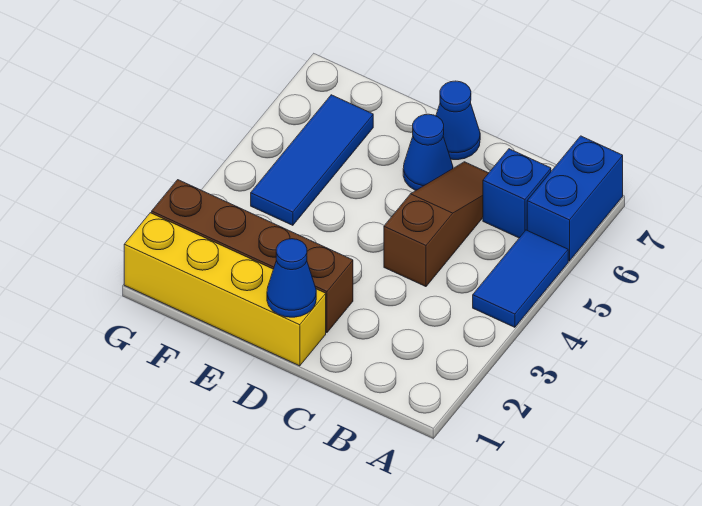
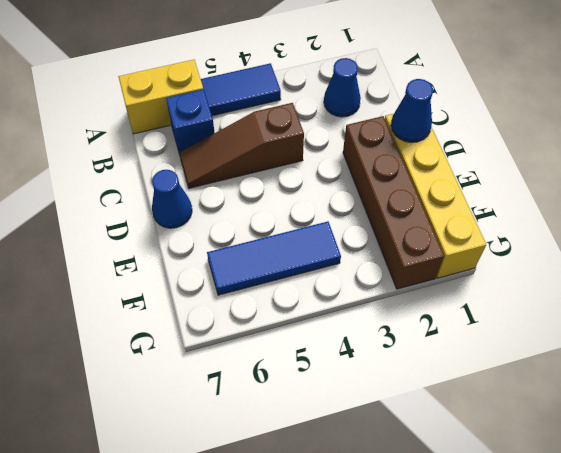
blue 1x2 brick [527,136,623,261] -> yellow 1x2 brick [118,60,203,134]
blue 1x1 cone [403,114,453,190] -> blue 1x1 cone moved to [324,58,361,117]

